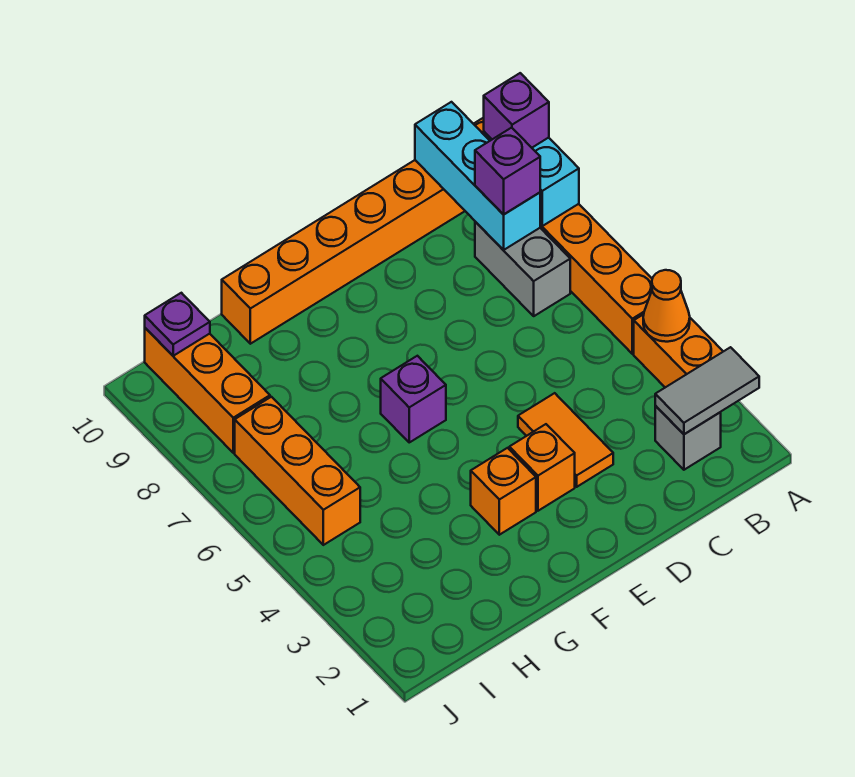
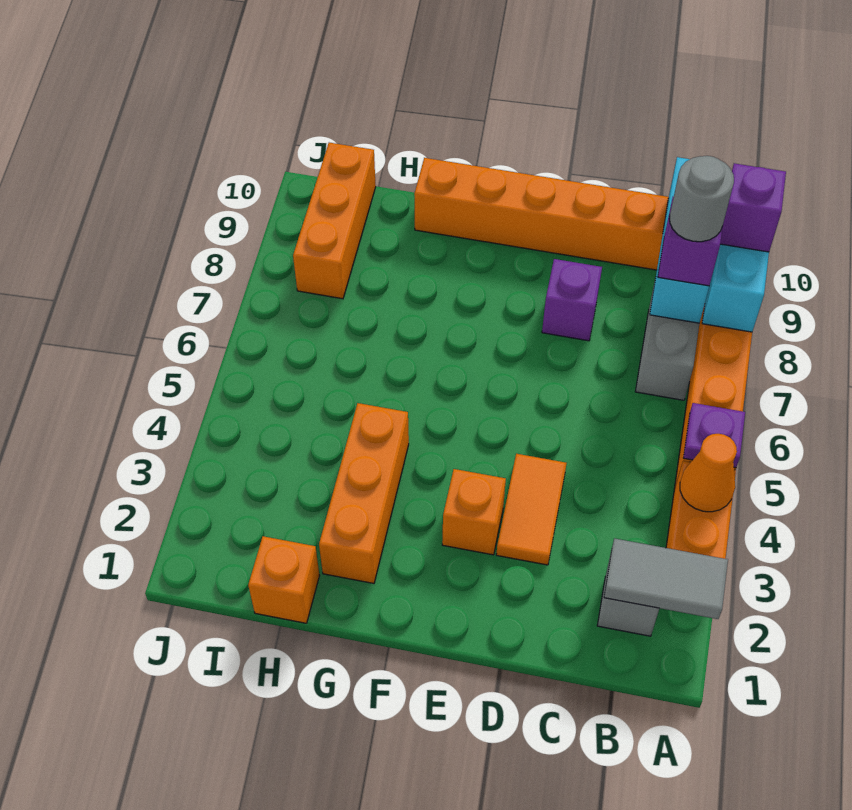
none -> grey 1x1 round brick [670,156,734,242]
orange 1x1 brick [471,448,536,535] -> orange 1x1 brick moved to [248,536,320,623]
purple 1x1 brick [381,356,446,442] -> purple 1x1 brick moved to [542,259,602,341]
orange 1x3 brick [235,397,360,545] -> orange 1x3 brick moved to [319,403,409,583]
purple 1x1 plate [145,293,210,356] -> purple 1x1 plate moved to [683,403,745,468]

